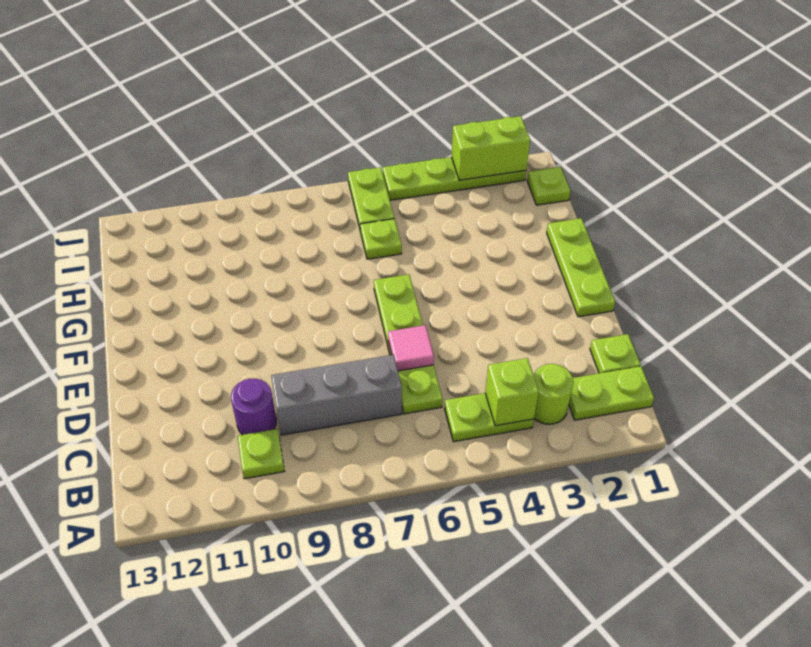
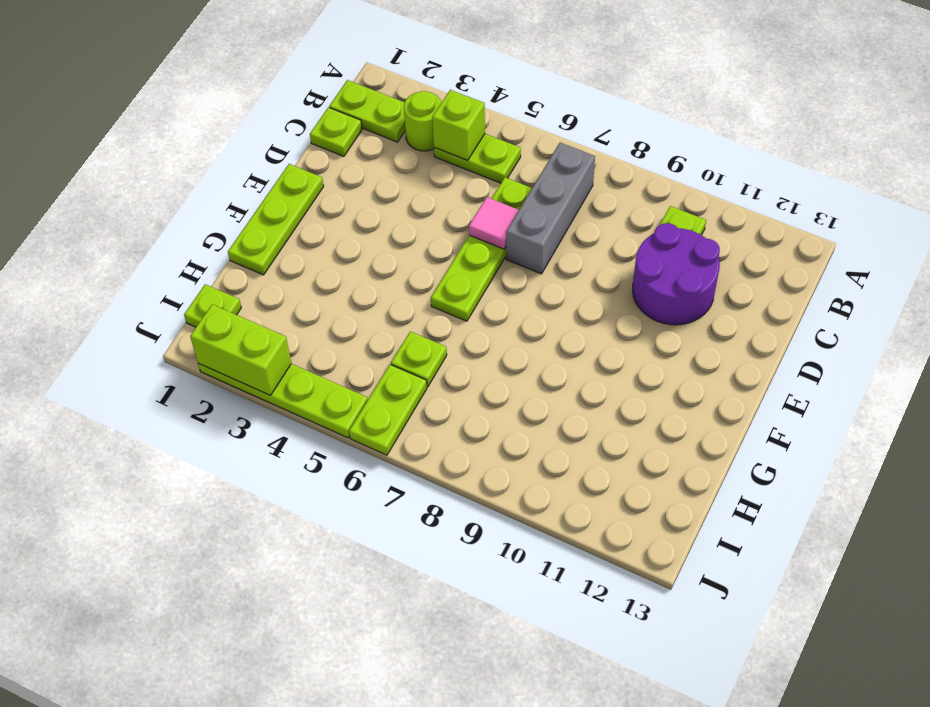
grey 1x3 brick [271,355,402,435] -> grey 1x3 brick turned to [506,143,595,274]
purple 1x1 round brick [231,379,276,435] -> purple 2x2 round brick [633,223,720,325]

